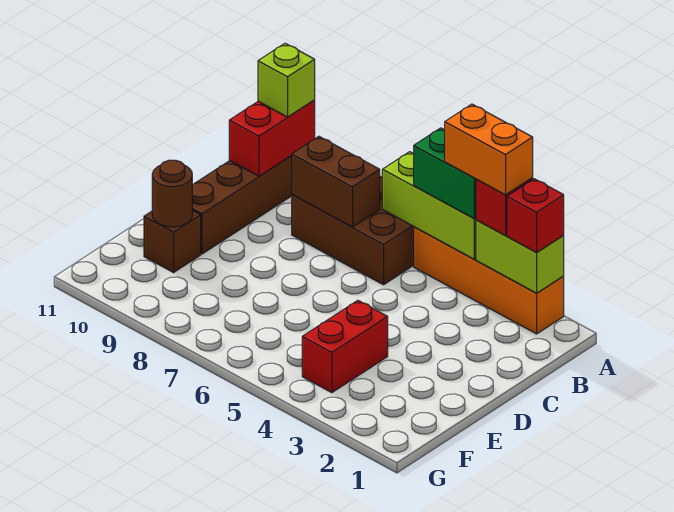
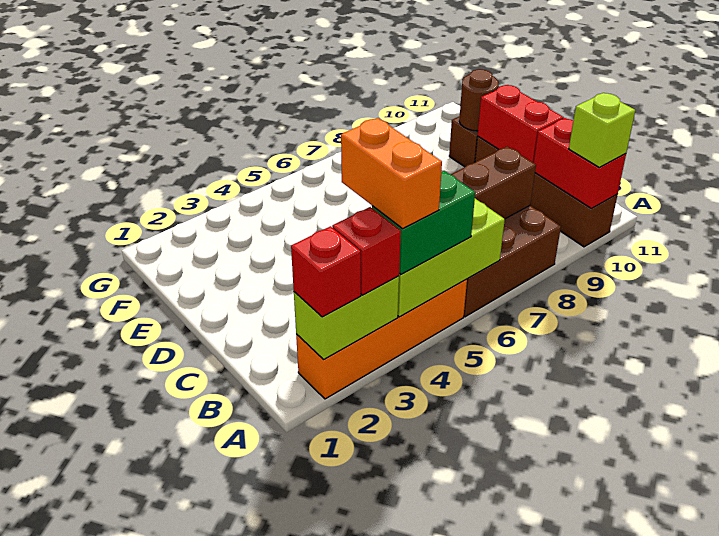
orange 1x2 brick [445,104,533,195] -> orange 1x2 brick turned to [341,118,442,229]
red 1x2 brick [302,301,388,393] -> red 1x2 brick moved to [478,85,564,163]

